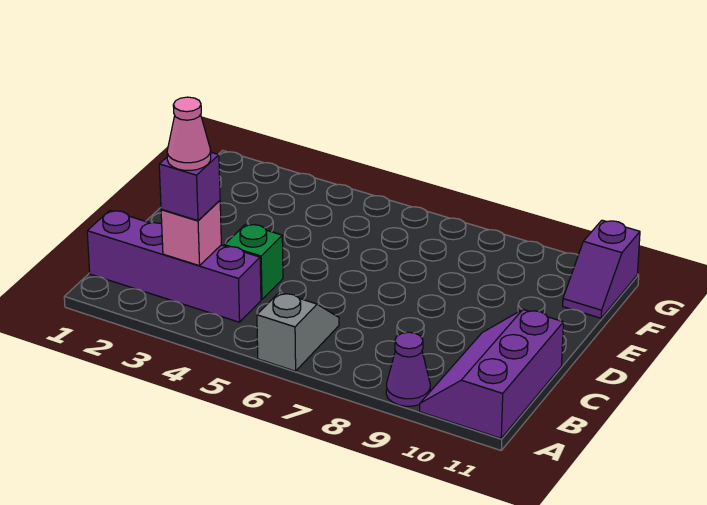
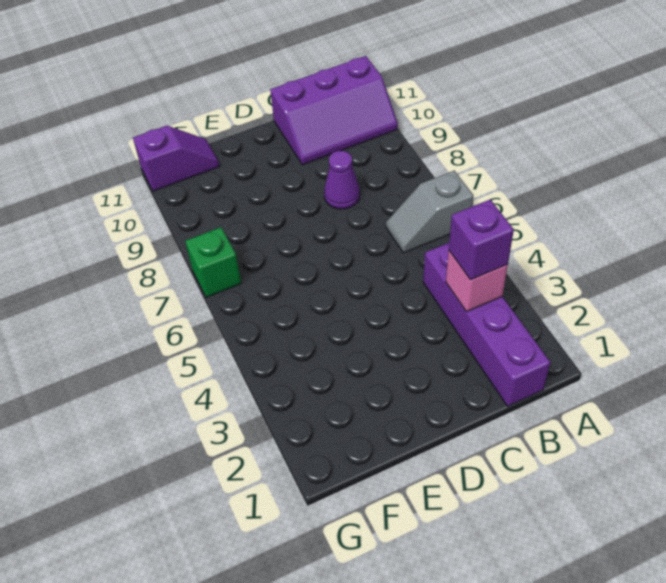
purple 1x1 cone [386,332,430,406] -> purple 1x1 cone moved to [324,151,360,209]
pink 1x1 cone [167,97,211,170] -> none
green 1x1 brick [224,224,283,300] -> green 1x1 brick moved to [185,227,241,297]

